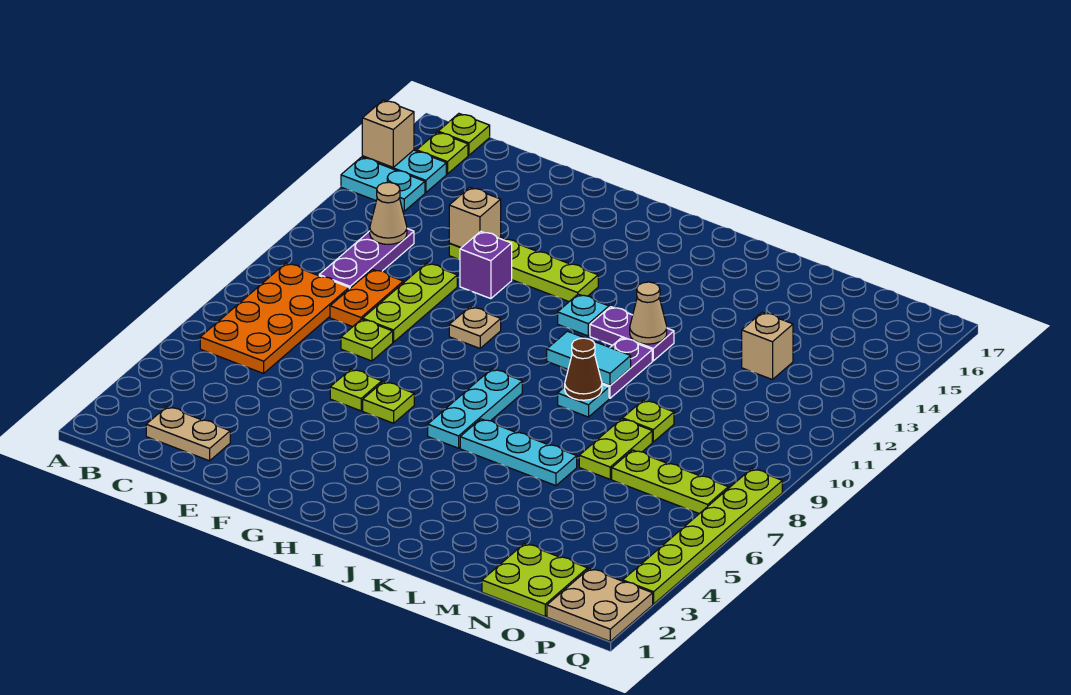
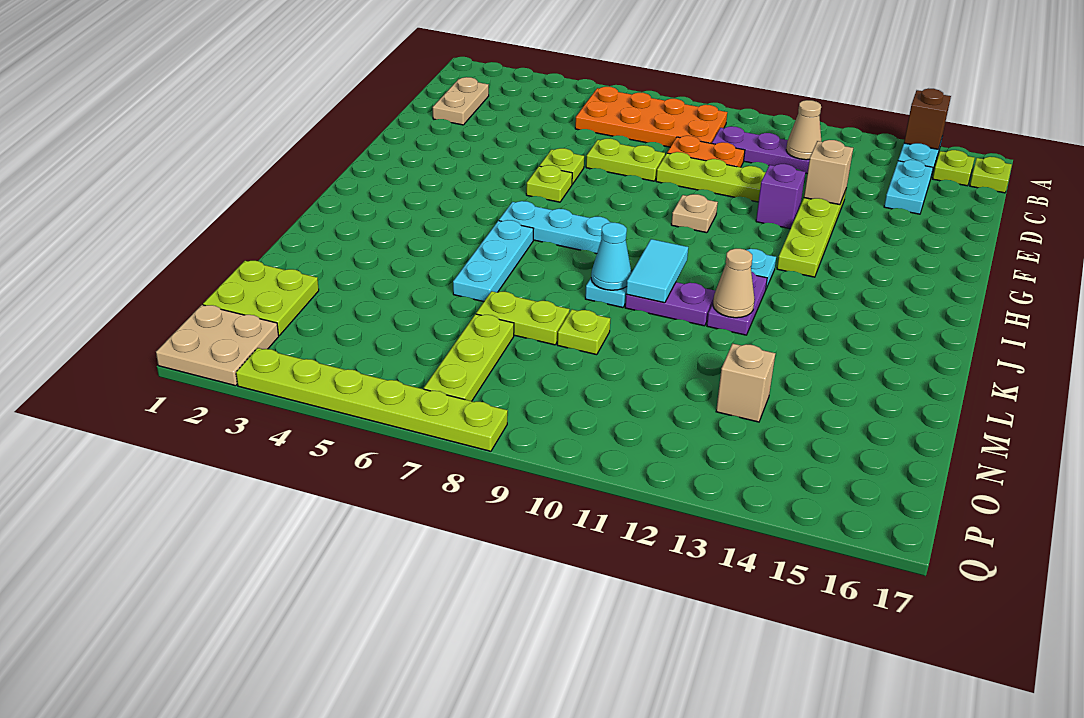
cyan 1x2 plate [341,157,425,211] -> cyan 1x2 plate moved to [884,160,933,214]
tan 1x1 brick [362,100,414,167] -> brown 1x1 brick [904,88,951,149]
lime 1x1 plate [341,319,393,361] -> lime 1x2 plate [586,139,665,181]
brown 1x1 cone [565,338,602,400] -> cyan 1x1 cone [591,223,631,290]

